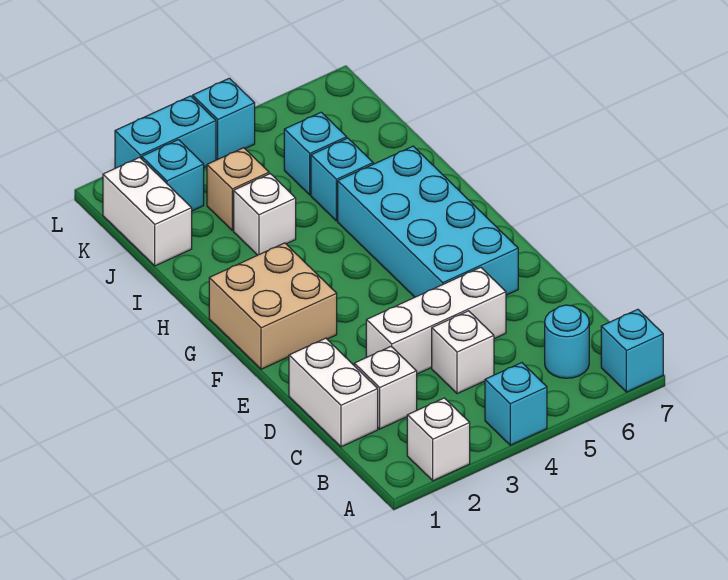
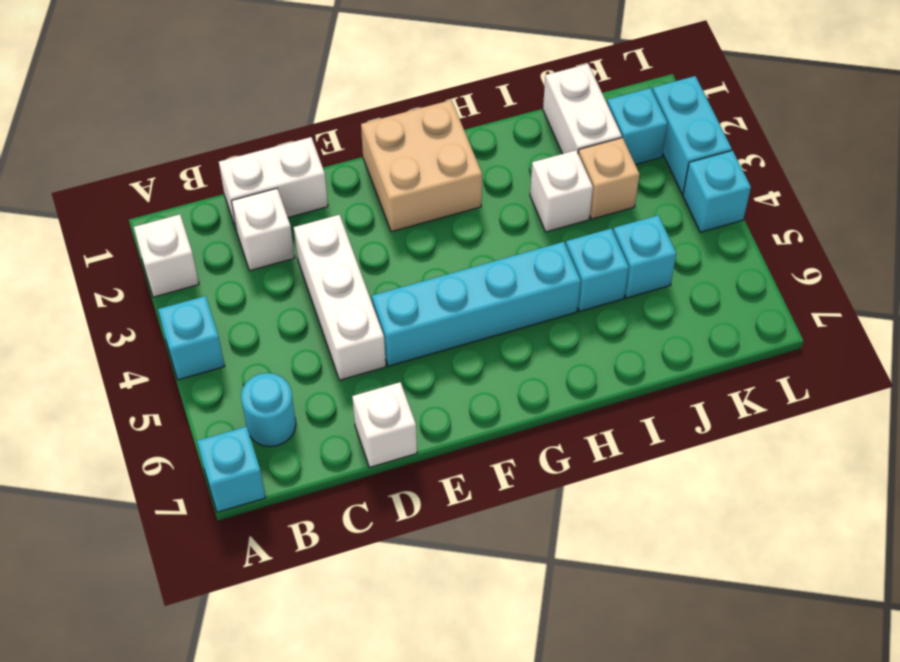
white 1x1 brick [432,311,494,394] -> white 1x1 brick moved to [352,382,417,467]
cyan 2x4 brick [338,146,518,297] -> cyan 1x4 brick [372,242,581,366]
white 1x2 brick [103,157,192,266] -> white 1x2 brick turned to [543,64,622,154]

